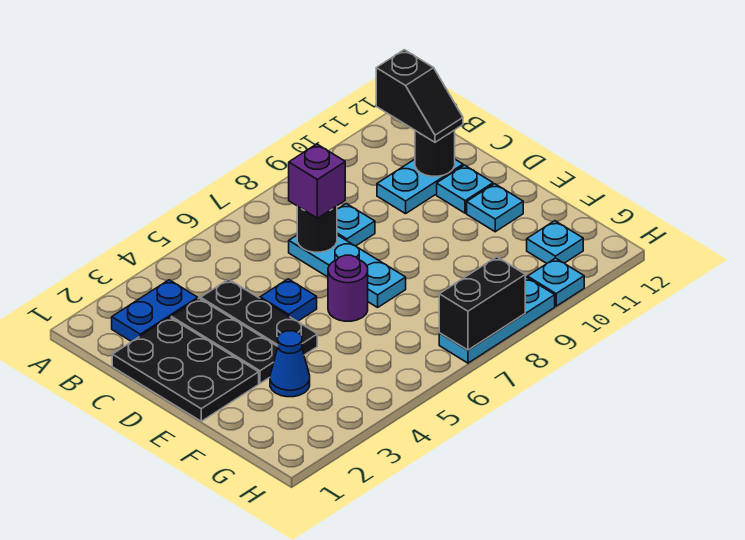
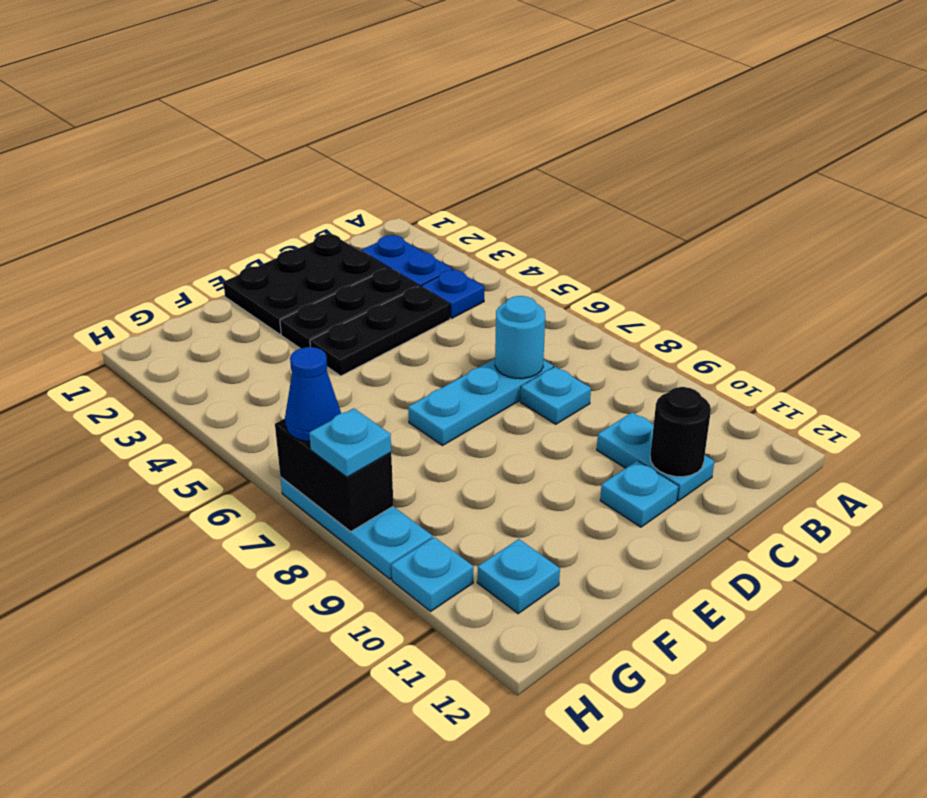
black 1x2 slope [376,50,463,142] -> none
black 1x1 round brick [297,206,337,252] -> cyan 1x1 round brick [495,296,545,379]
purple 1x1 brick [289,144,345,218] -> none
blue 1x1 plate [260,279,317,321] -> blue 1x1 plate moved to [421,269,484,318]
purple 1x1 round brick [328,255,368,321] -> none
cyan 1x1 plate [467,184,523,232] -> cyan 1x1 plate moved to [309,408,391,477]
blue 1x1 cone [270,331,310,397] -> blue 1x1 cone moved to [285,347,341,441]

